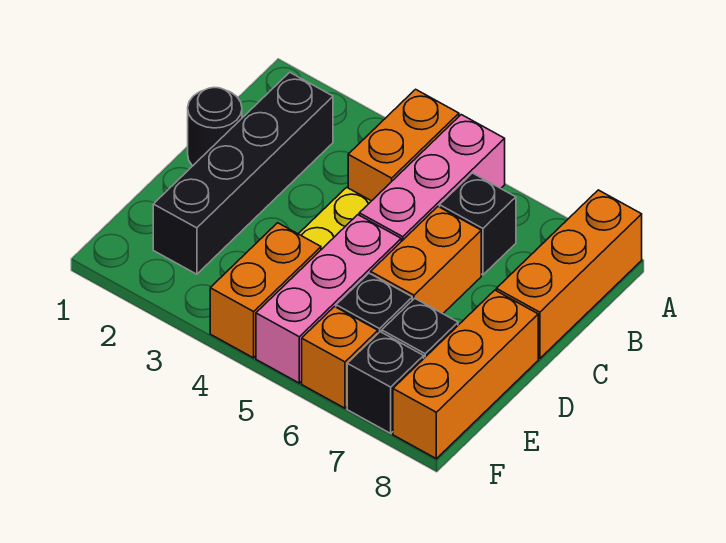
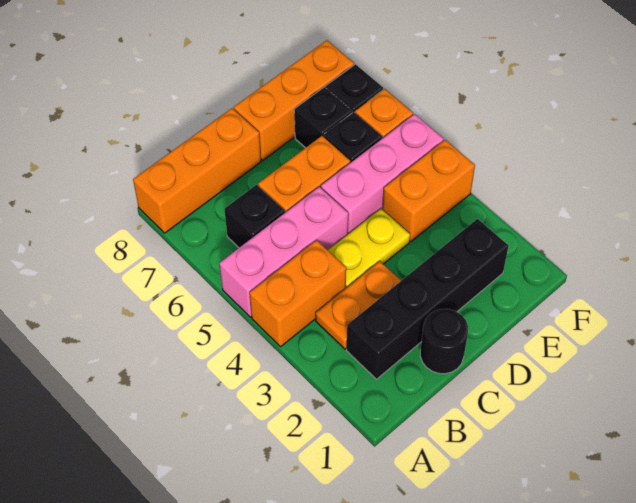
none -> orange 1x2 plate [316,261,401,349]

